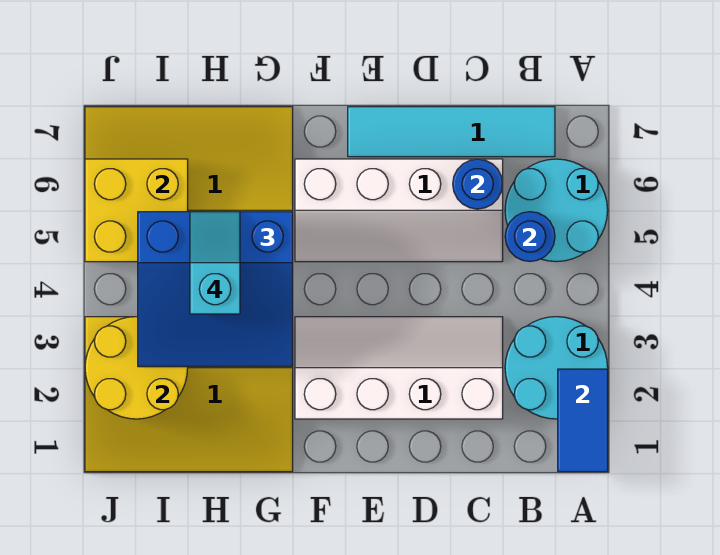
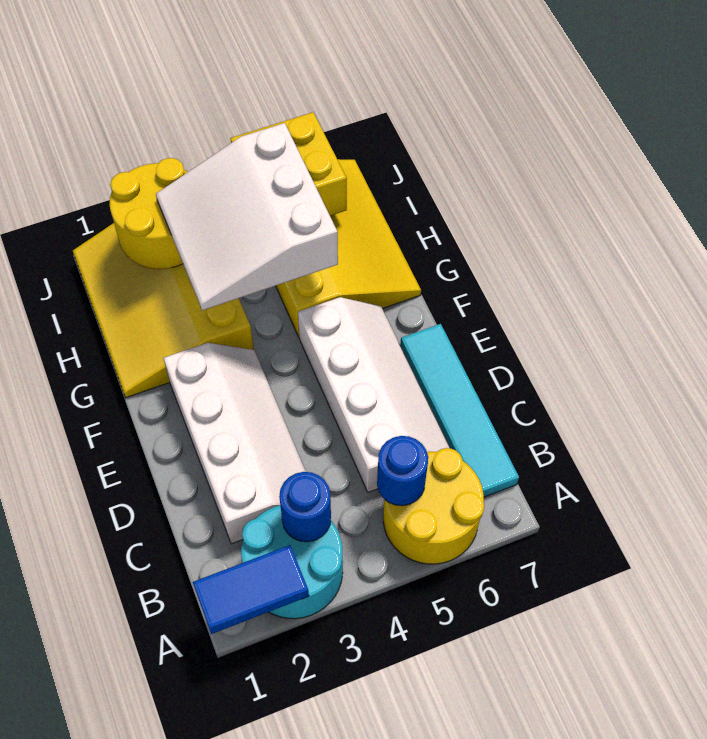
cyan 2x2 round brick [505,159,608,262] -> yellow 2x2 round brick [383,448,484,564]
white 2x4 slope [295,159,503,262] -> white 2x4 slope turned to [298,297,451,492]
blue 1x1 round brick [453,159,503,209] -> blue 1x1 round brick moved to [279,472,331,542]
blue 3x3 slope [138,212,293,367] -> white 3x3 slope [156,123,338,310]
cyan 1x2 slope [190,212,240,314] -> none

